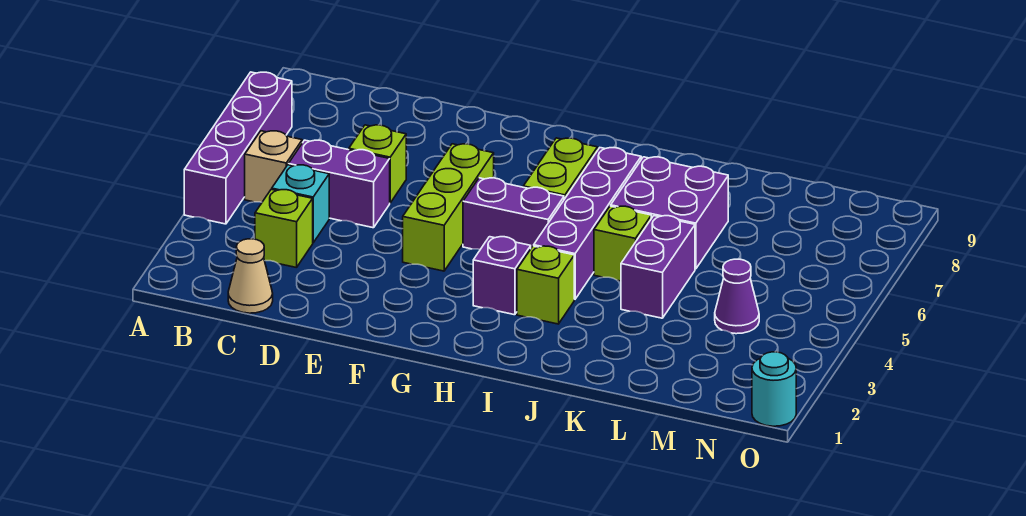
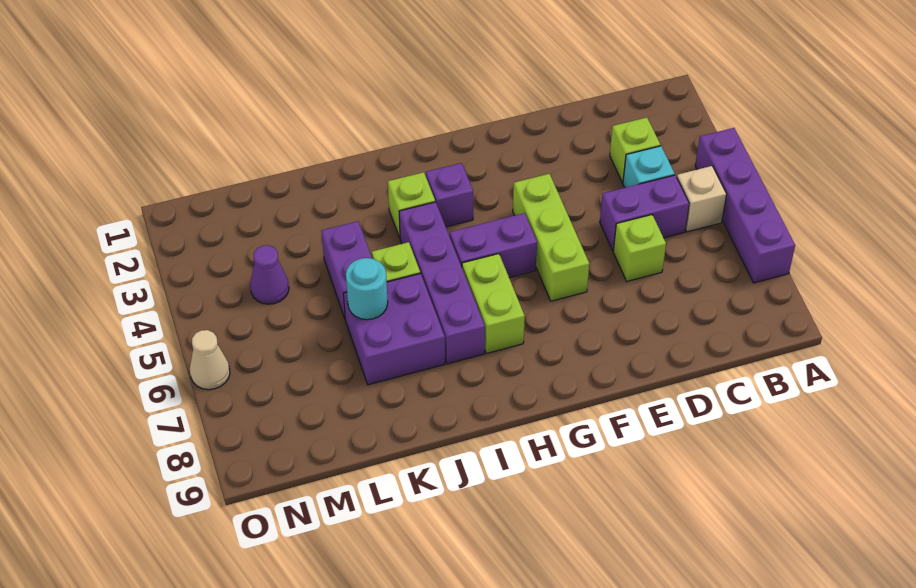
tan 1x1 cone [228,239,273,313] -> tan 1x1 cone moved to [190,330,230,390]
cyan 1x1 round brick [752,352,796,426] -> cyan 1x1 round brick moved to [346,258,388,320]

